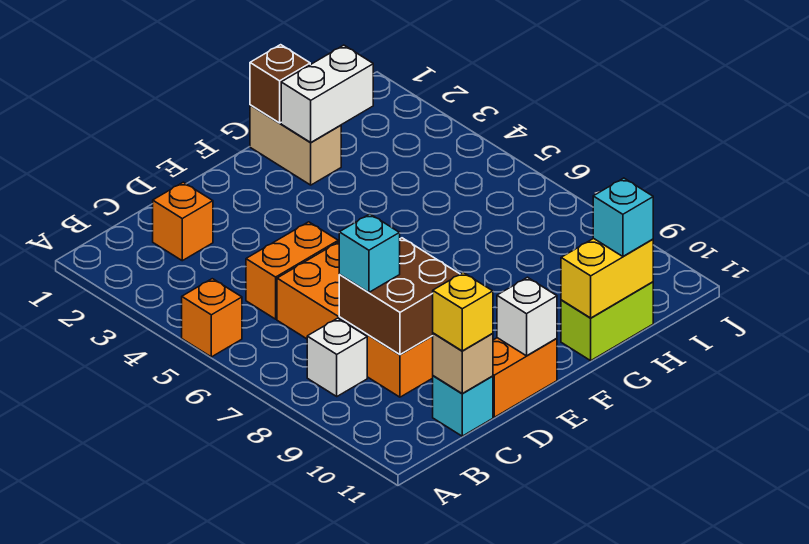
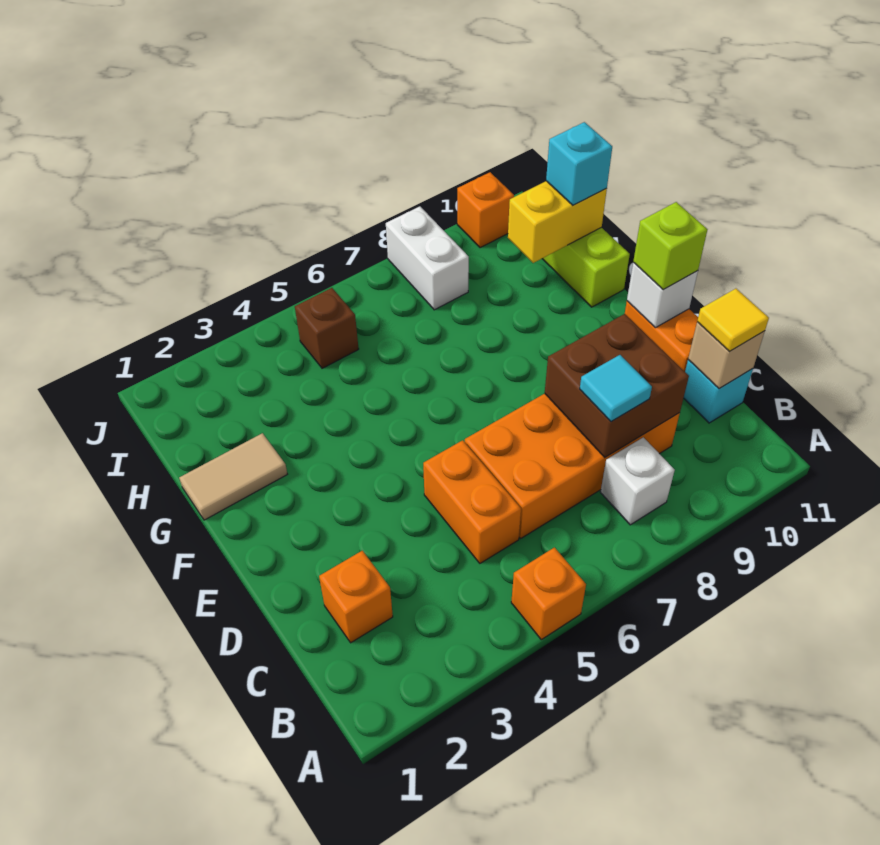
cyan 1x1 brick [339,214,400,292] -> cyan 1x1 tile [580,355,652,422]
yellow 1x1 brick [433,272,493,351] -> yellow 1x1 tile [697,289,769,351]
none -> lime 1x1 brick [633,202,707,290]
tan 1x2 brick [250,105,341,185] -> tan 1x2 tile [179,433,287,520]
brown 1x1 brick [250,45,310,123] -> brown 1x1 brick moved to [295,288,359,368]
white 1x2 brick [281,45,373,143] -> white 1x2 brick moved to [386,206,469,310]
yellow 1x2 brick [561,238,653,318] -> yellow 1x2 brick turned to [508,181,607,263]
none -> orange 1x1 brick [457,172,514,248]

